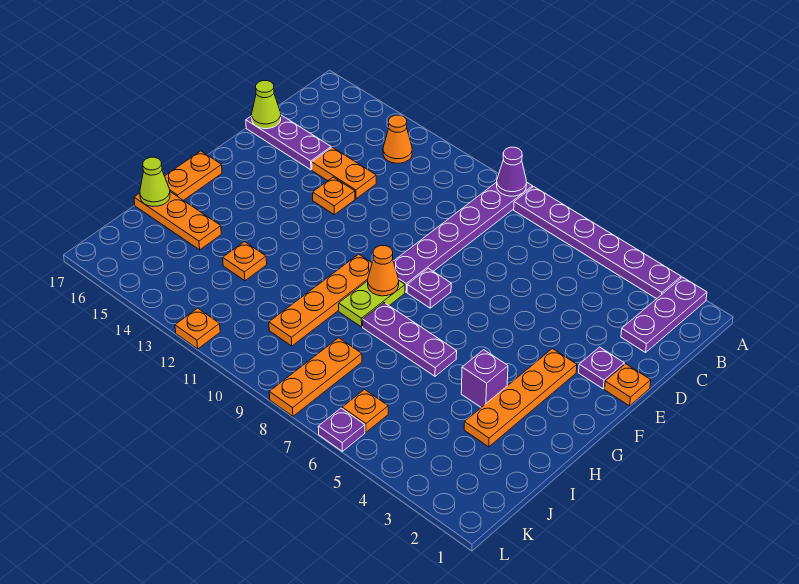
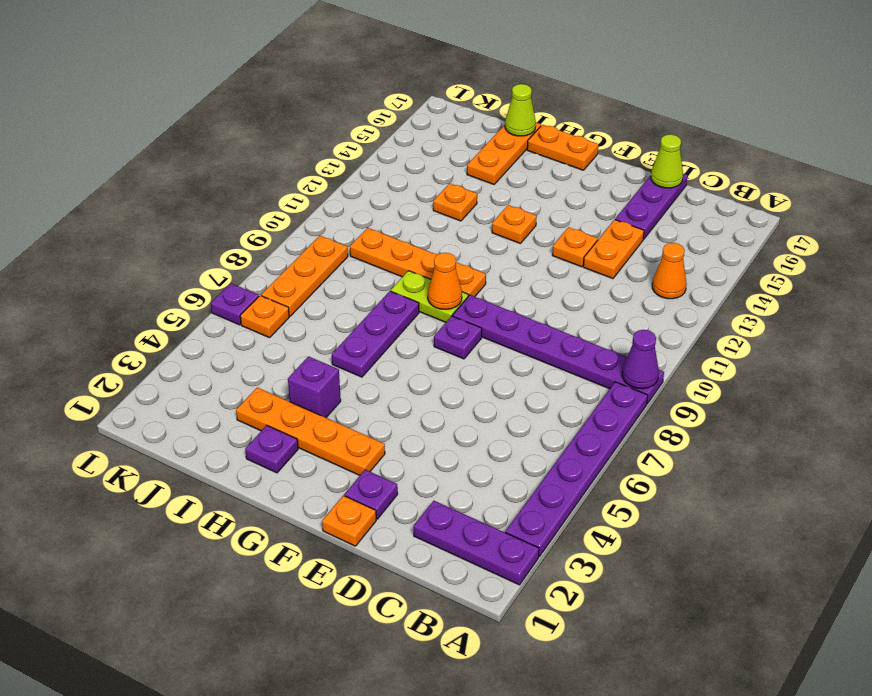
none -> purple 1x1 plate [245,425,298,473]
orange 1x3 plate [269,338,362,416] -> orange 1x3 plate turned to [261,236,348,316]
orange 1x1 plate [175,308,220,349] -> orange 1x1 plate moved to [492,205,537,244]

